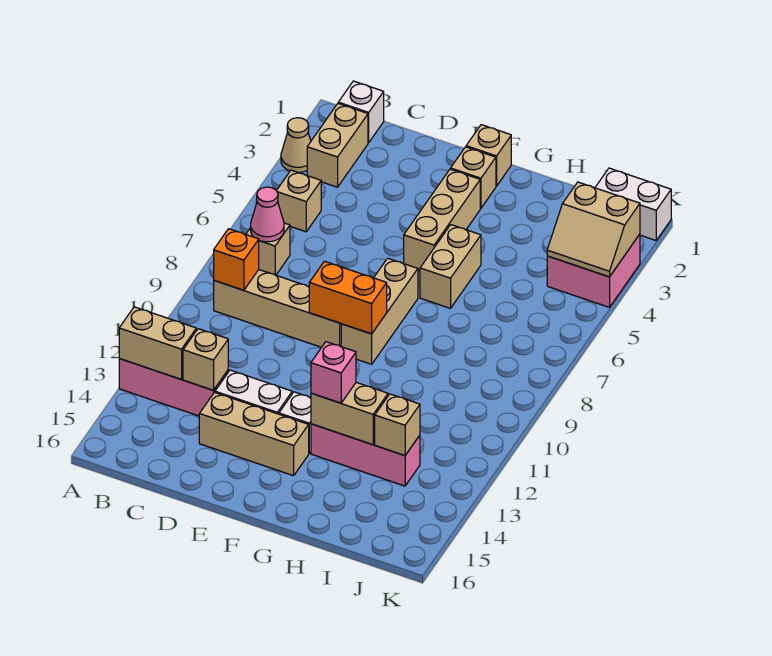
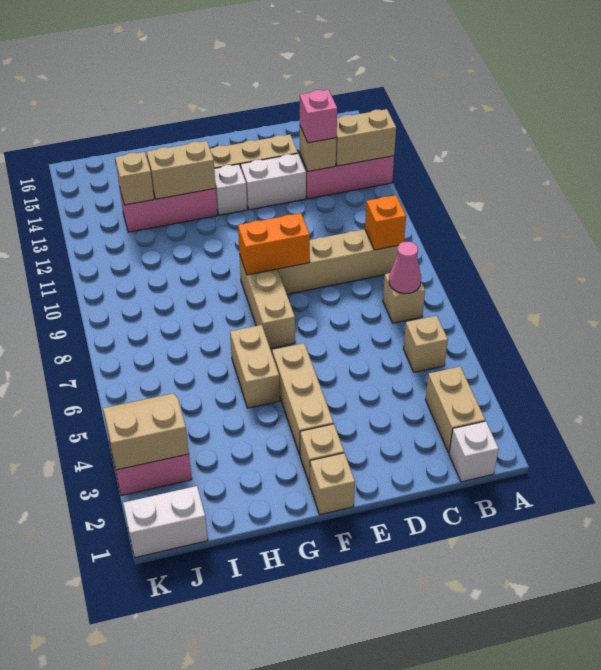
tan 1x1 cone [281,118,311,172] -> none
pink 1x1 brick [311,342,356,403] -> pink 1x1 brick moved to [300,90,337,143]

